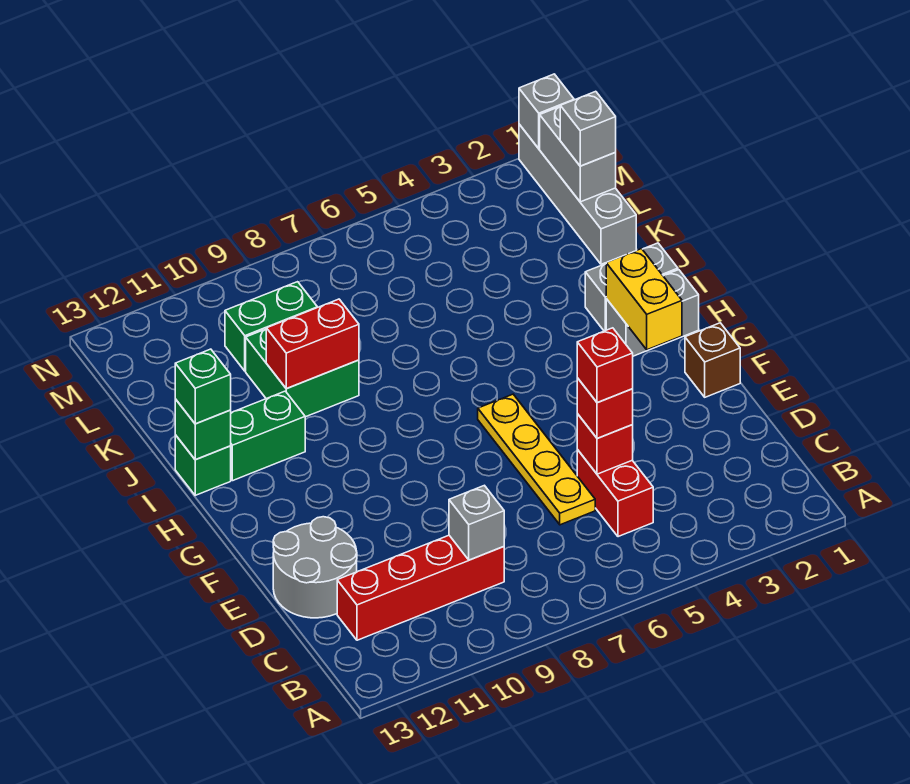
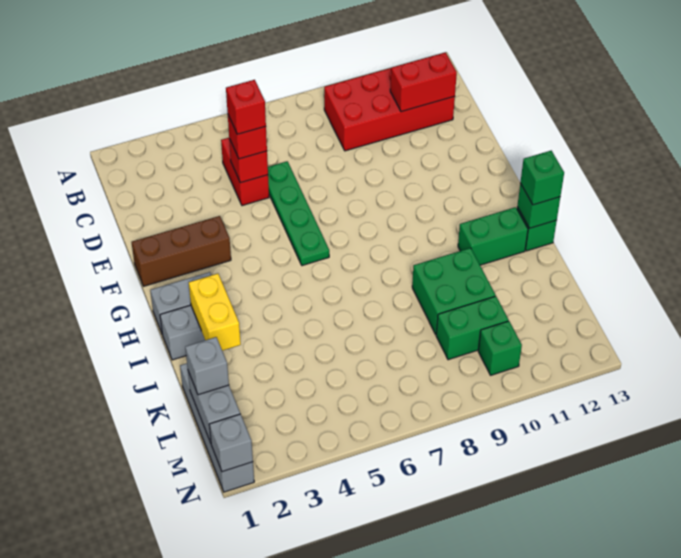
red 1x4 brick [337,535,504,640] -> red 2x4 brick [324,68,455,151]
grey 1x1 brick [449,485,504,560] -> none
yellow 1x4 plate [478,394,595,525] -> green 1x4 plate [268,161,329,266]
grey 2x2 round brick [273,517,357,618] -> none
brown 1x1 brick [685,323,740,397] -> brown 1x3 brick [132,216,231,286]
yellow 1x2 brick [606,249,682,350] -> yellow 1x2 brick moved to [189,274,241,351]
red 1x2 brick [266,299,359,389] -> red 1x2 brick moved to [390,52,457,112]
none -> green 1x1 brick [478,321,522,375]

